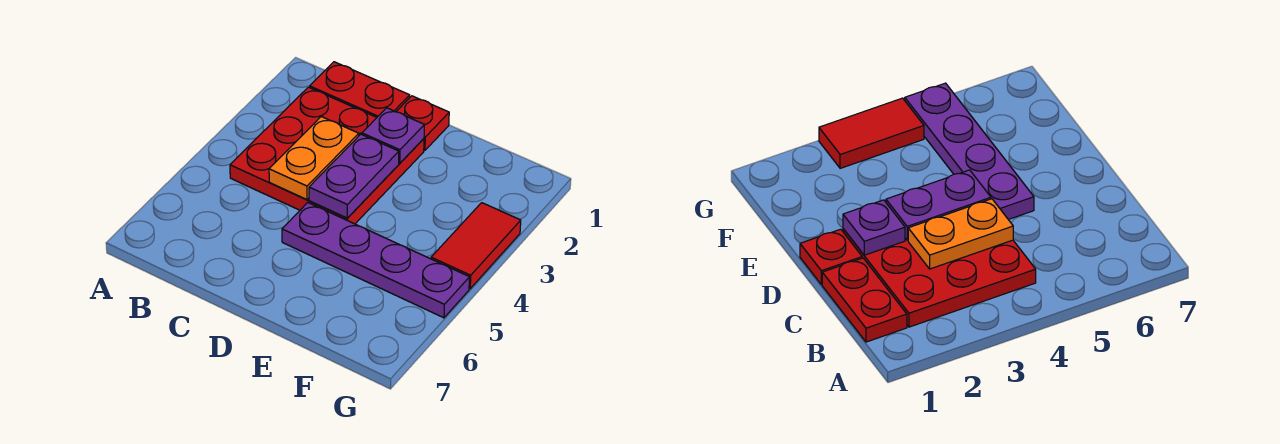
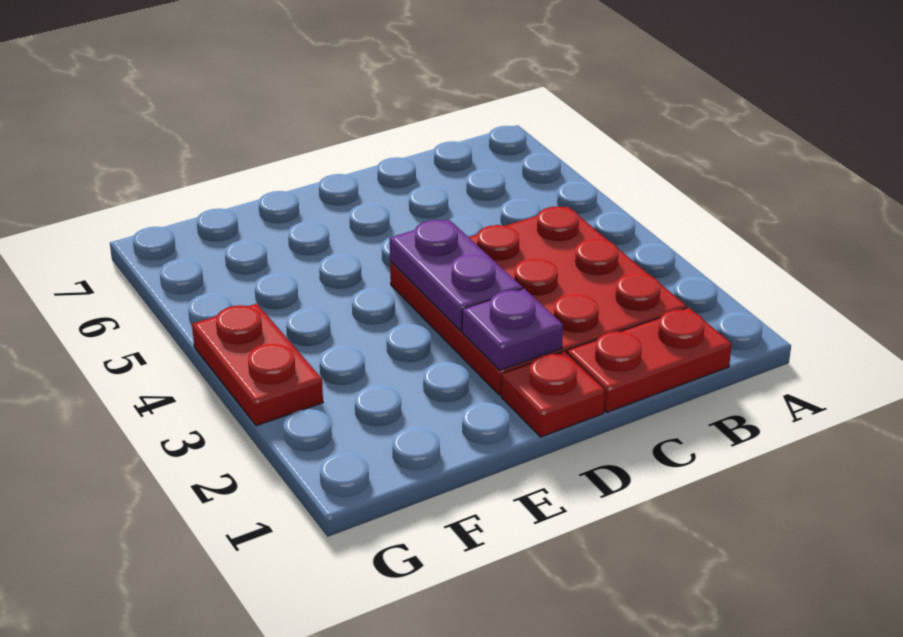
orange 1x2 plate [269,117,359,199] -> none
purple 1x4 plate [282,203,470,318] -> none
red 1x2 tile [431,203,521,289] -> red 1x2 plate [192,304,323,426]

